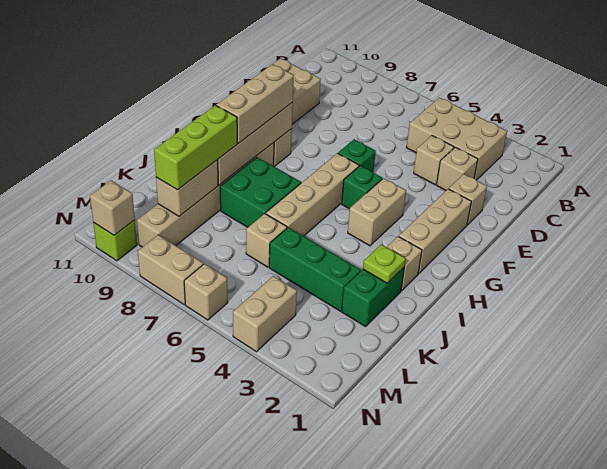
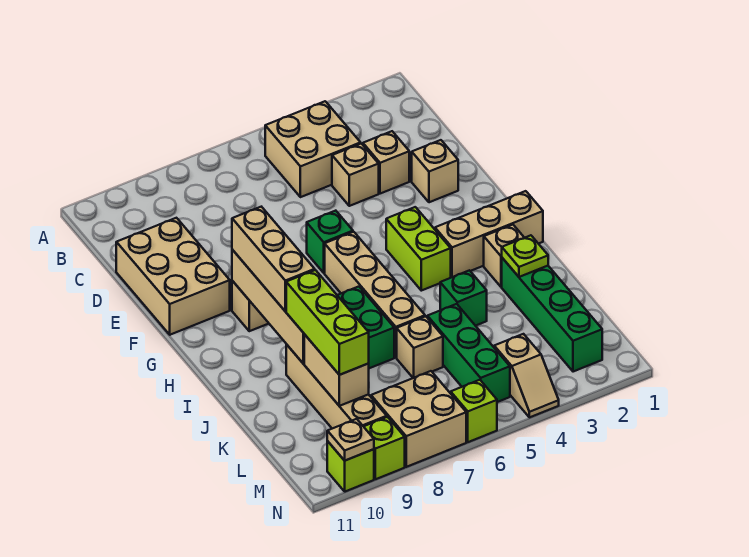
tan 2x3 brick [407,98,507,180] -> tan 2x2 brick [265,101,361,197]
tan 1x3 brick [399,189,471,274] -> tan 1x3 brick turned to [435,191,543,278]
tan 1x2 brick [348,178,406,246] -> lime 1x2 brick [386,207,451,291]
green 1x1 brick [342,166,382,209] -> green 1x1 brick moved to [440,270,487,326]
tan 1x6 brick [137,143,274,247] -> tan 1x4 brick [286,344,387,429]
green 1x2 brick [342,268,404,327] -> green 1x4 brick [502,258,602,372]
green 1x3 brick [269,227,361,311] -> green 1x3 brick turned to [427,304,510,402]
tan 1x2 brick [233,276,297,352] -> tan 1x2 slope [494,334,559,417]
tan 1x1 brick [184,264,228,320] -> lime 1x1 brick [451,380,497,442]
tan 1x2 brick [138,235,203,305] -> tan 2x2 brick [371,371,466,467]
none -> lime 1x1 brick [363,417,405,479]
tan 1x1 brick [90,181,135,235] -> tan 1x1 plate [327,419,374,461]

